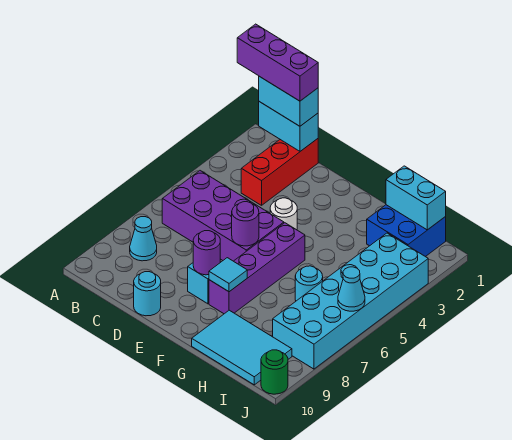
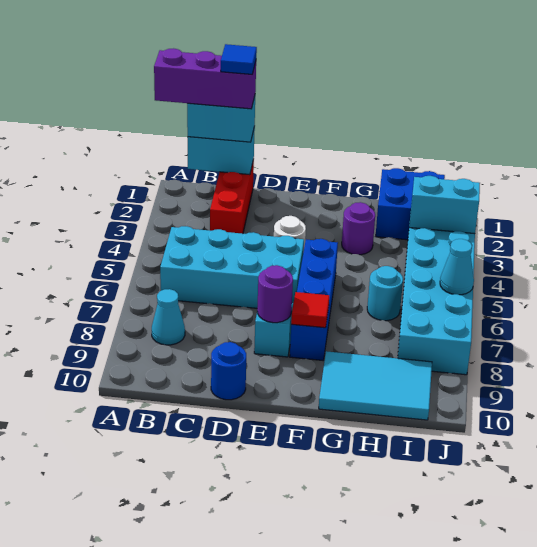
purple 2x4 brick [162,171,284,261] -> cyan 2x4 brick [160,226,304,308]
none -> blue 1x1 tile [221,44,257,74]
cyan 1x1 round brick [134,272,161,316] -> blue 1x1 round brick [211,342,246,400]
purple 1x1 round brick [232,202,259,246] -> purple 1x1 round brick moved to [342,202,375,255]
purple 1x4 brick [209,223,305,314] -> blue 1x4 brick [290,239,338,360]
cyan 1x1 tile [209,258,247,292] -> red 1x1 tile [291,292,329,328]
cyan 1x2 brick [386,166,446,230] -> cyan 1x2 brick moved to [409,176,480,234]
green 1x1 round brick [261,350,288,394] -> none

